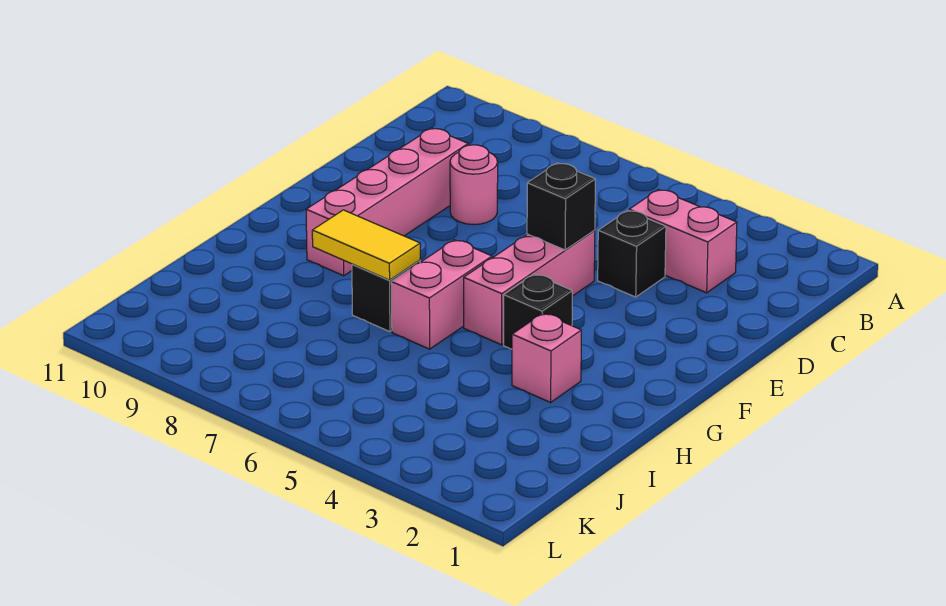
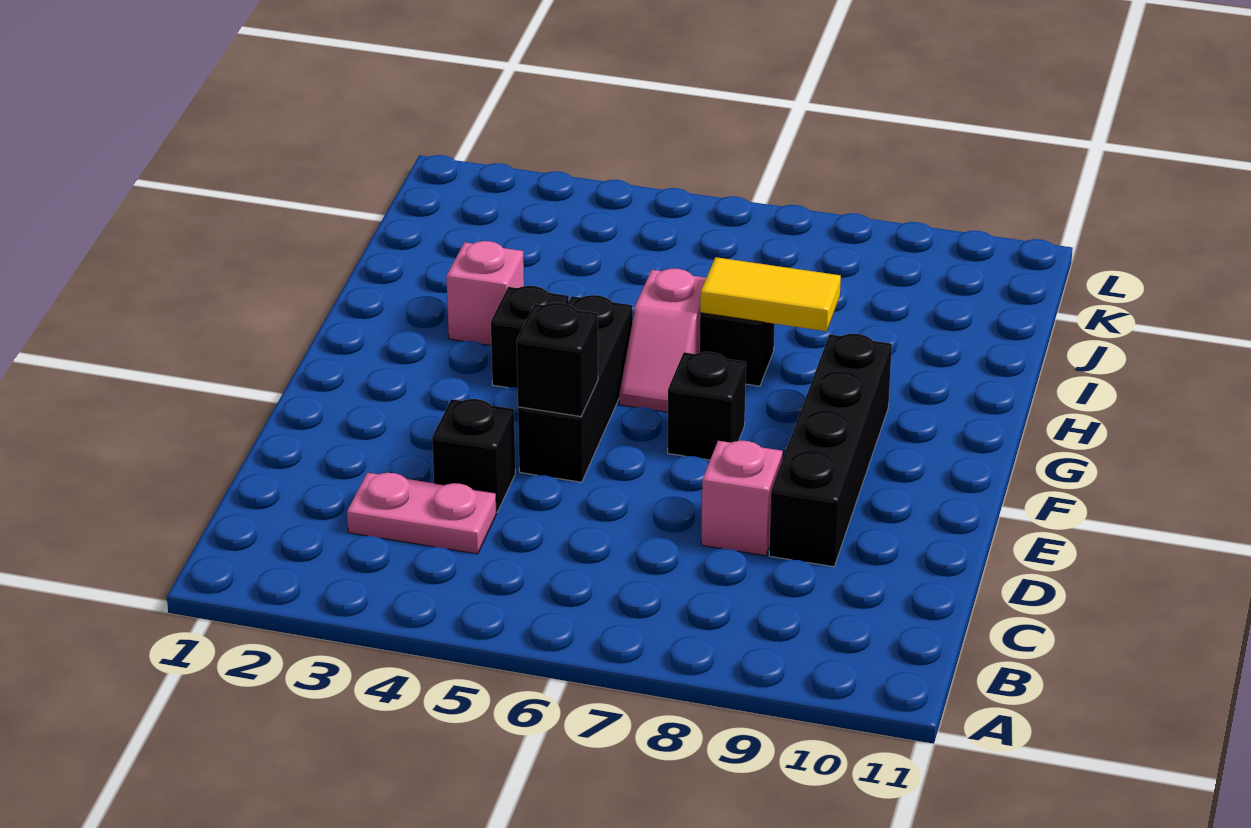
pink 1x2 brick [629,190,737,293] -> pink 1x2 plate [347,473,496,554]
pink 1x1 round brick [450,145,498,225] -> pink 1x1 brick [701,441,783,556]
pink 1x4 brick [306,128,468,276] -> black 1x4 brick [769,334,892,567]
pink 1x3 brick [464,230,595,345] -> black 1x3 brick [518,295,632,482]
none -> black 1x1 brick [668,352,746,460]
pink 1x2 brick [391,240,492,349] -> pink 1x2 slope [619,269,706,412]

